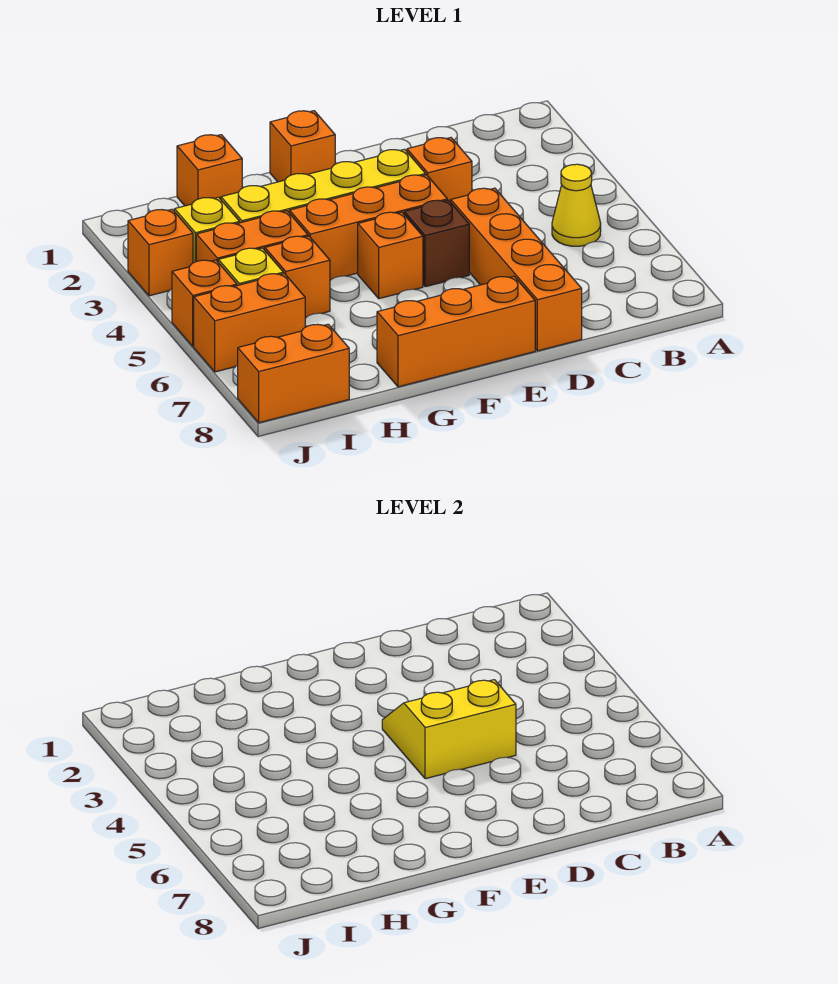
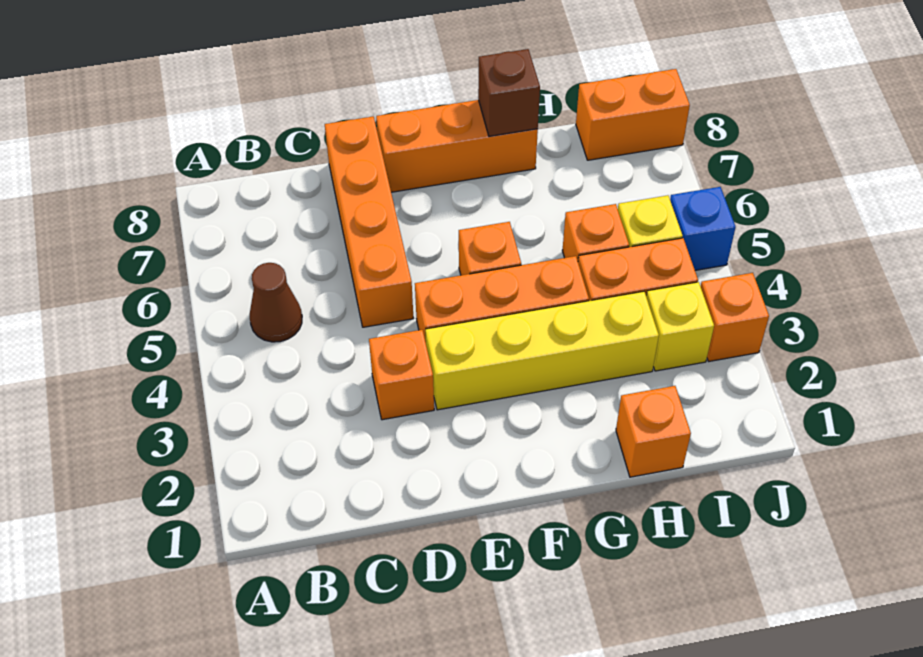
yellow 1x1 cone [552,164,601,246] -> brown 1x1 cone [250,263,302,342]
yellow 2x2 slope [382,680,516,779] -> none
brown 1x1 brick [404,200,469,287] -> brown 1x1 brick moved to [478,49,540,136]
orange 1x1 brick [270,111,335,182] -> none
orange 1x2 brick [194,274,305,372] -> none
orange 1x1 brick [172,260,237,347] -> blue 1x1 brick [670,187,736,270]

